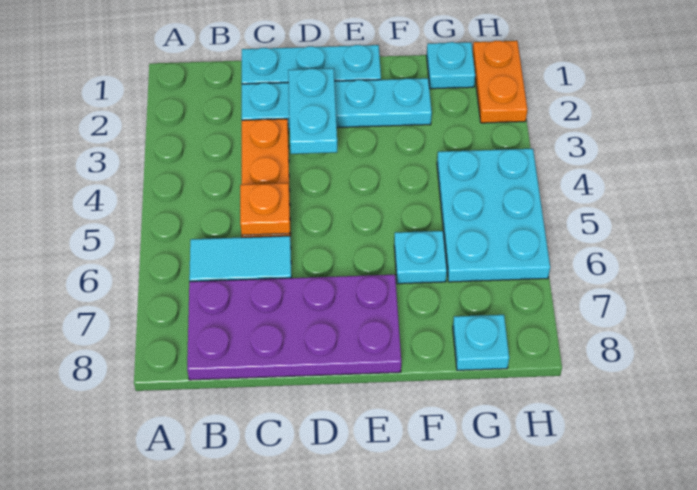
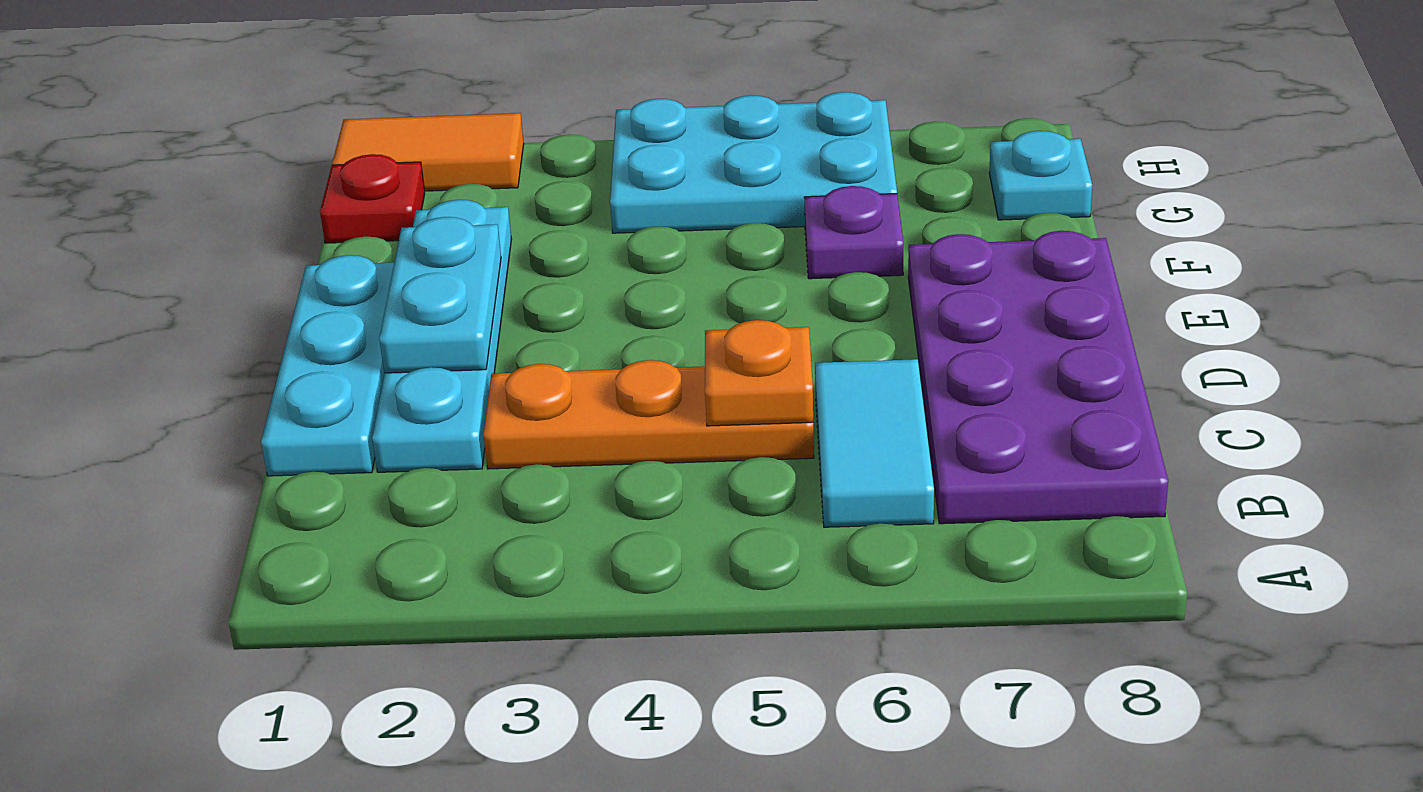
cyan 1x2 plate [288,68,337,154] -> cyan 1x2 plate turned to [379,217,501,373]
cyan 1x1 plate [394,231,447,284] -> purple 1x1 plate [804,186,903,279]
cyan 1x1 plate [427,42,475,89] -> red 1x1 plate [320,154,425,243]
orange 1x2 plate [473,41,527,123] -> orange 1x2 tile [332,113,524,191]

